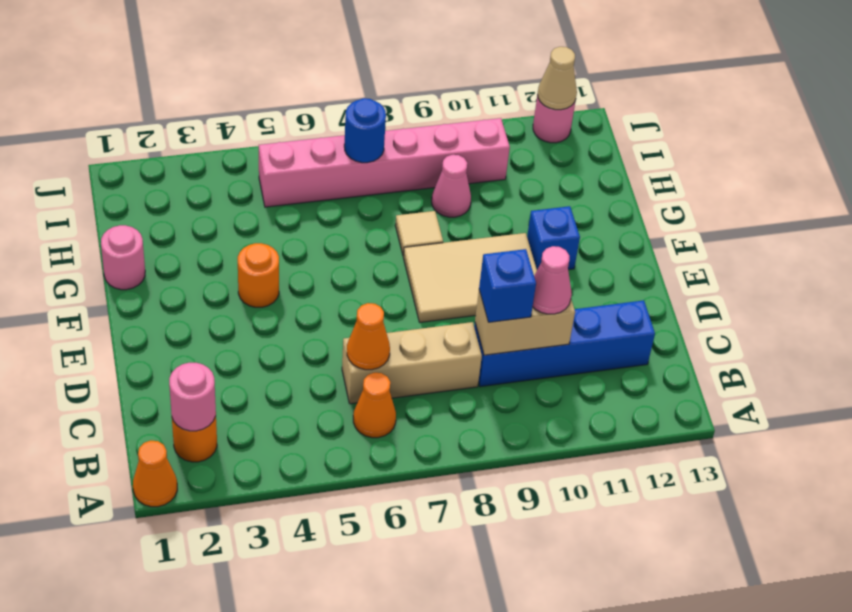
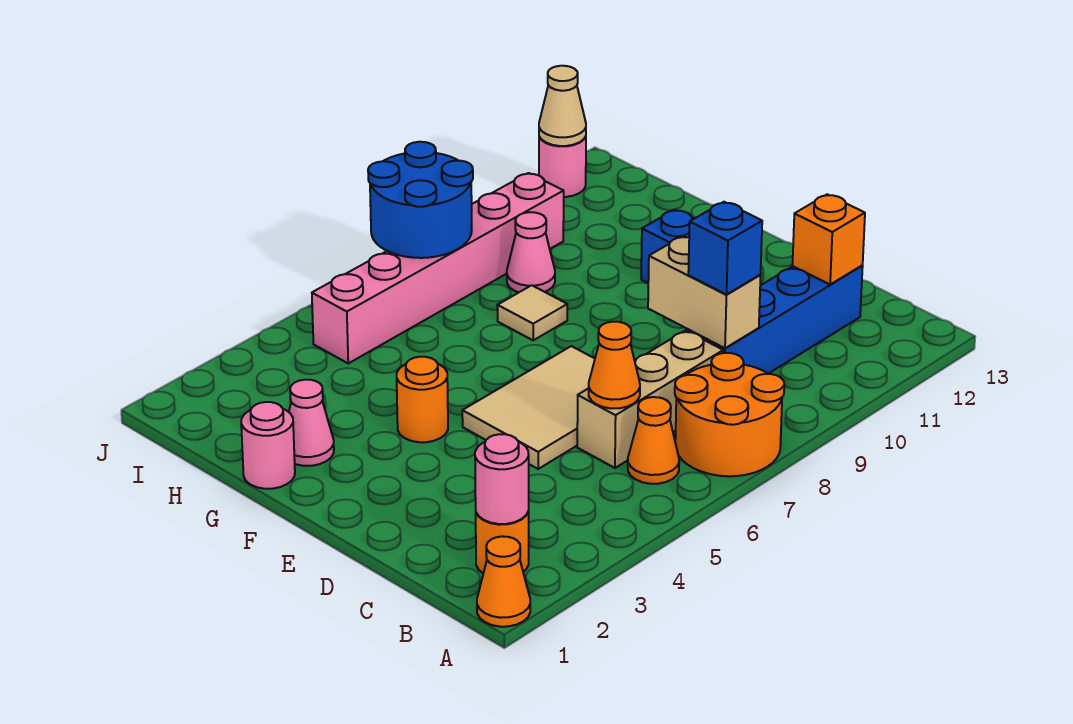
none -> orange 2x2 round brick [675,353,784,476]
tan 1x2 brick [475,290,575,355] -> tan 1x2 brick turned to [648,236,761,348]
pink 1x1 cone [533,246,572,314] -> pink 1x1 cone moved to [289,380,334,466]
none -> orange 1x1 brick [792,194,865,284]
tan 2x3 tile [403,233,537,322] -> tan 2x3 tile moved to [462,346,595,469]
blue 1x1 round brick [344,98,386,163] -> blue 2x2 round brick [368,142,473,258]

